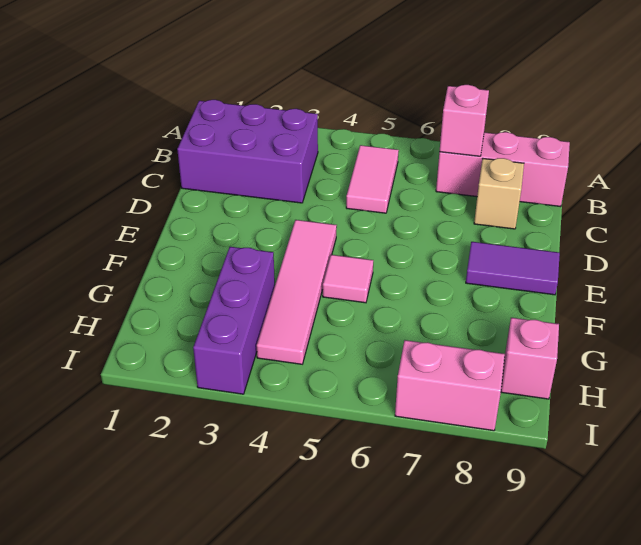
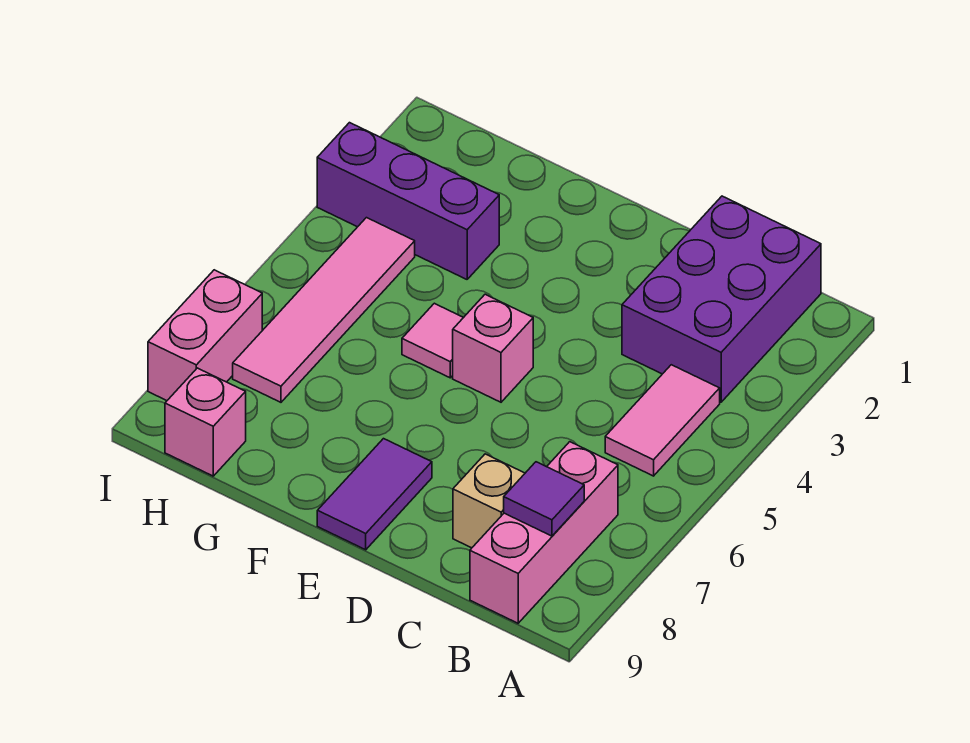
pink 1x2 tile [346,145,399,213] -> pink 1x2 tile turned to [605,365,720,476]
pink 1x1 brick [439,85,489,156] -> pink 1x1 brick moved to [453,294,533,402]
none -> purple 1x1 tile [504,462,584,536]
pink 1x4 tile [257,220,337,364] -> pink 1x4 tile turned to [233,218,415,402]

